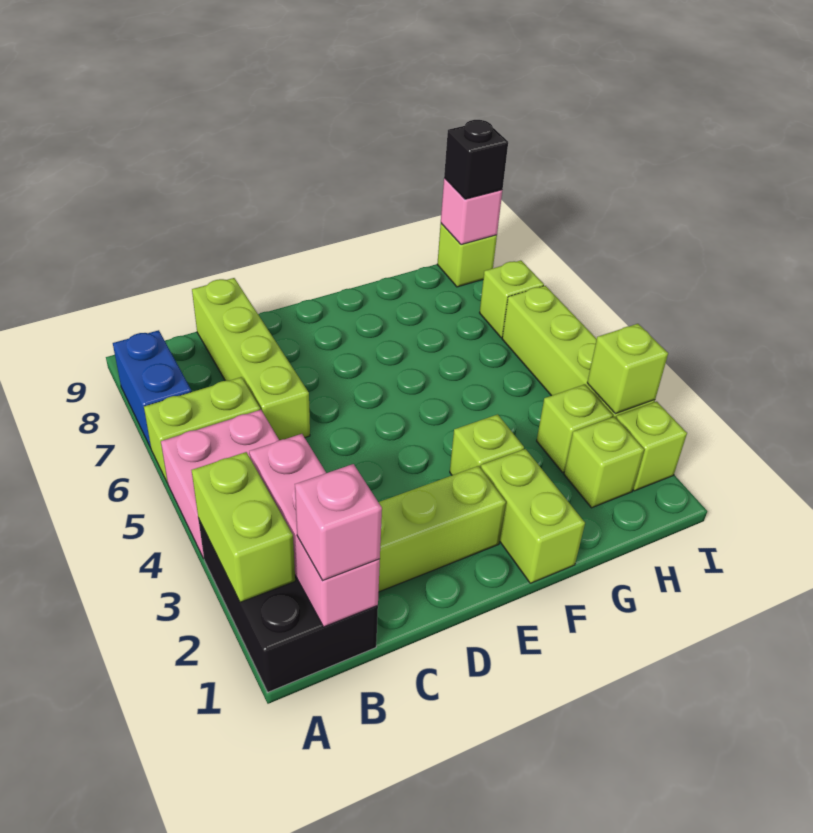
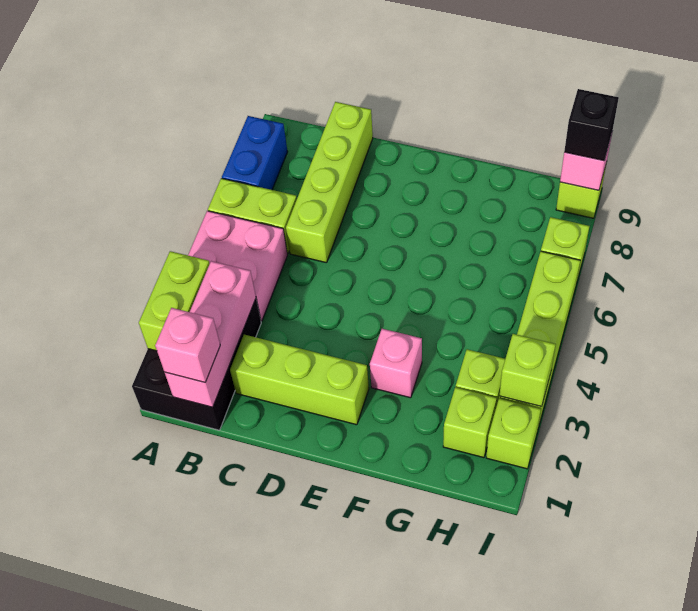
lime 1x2 brick [481,449,585,583] -> none
lime 1x1 brick [450,414,524,475] -> pink 1x1 brick [370,329,422,398]

